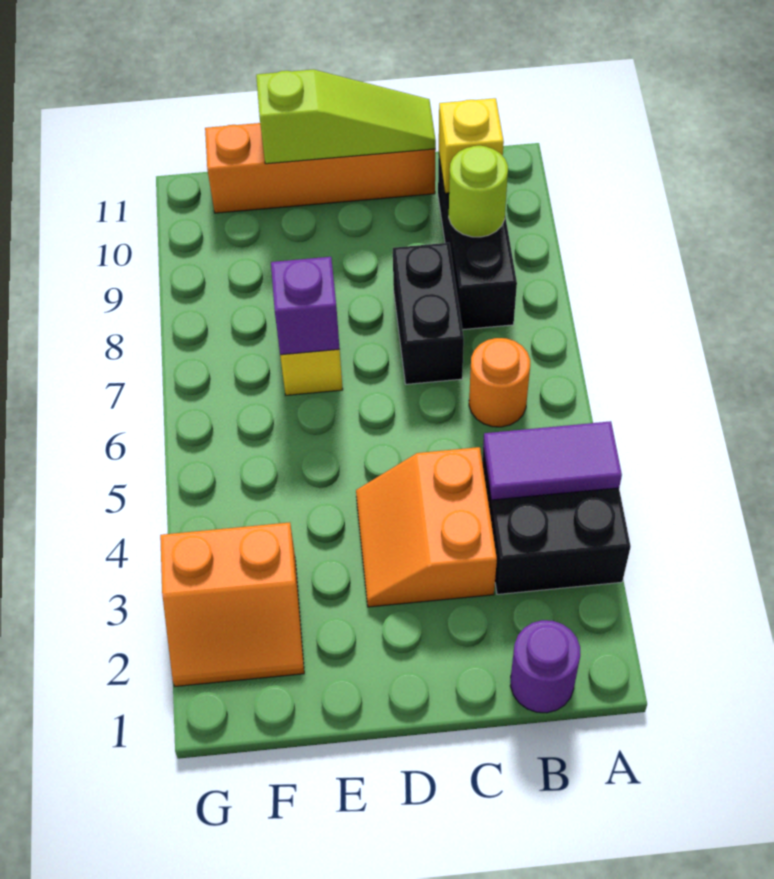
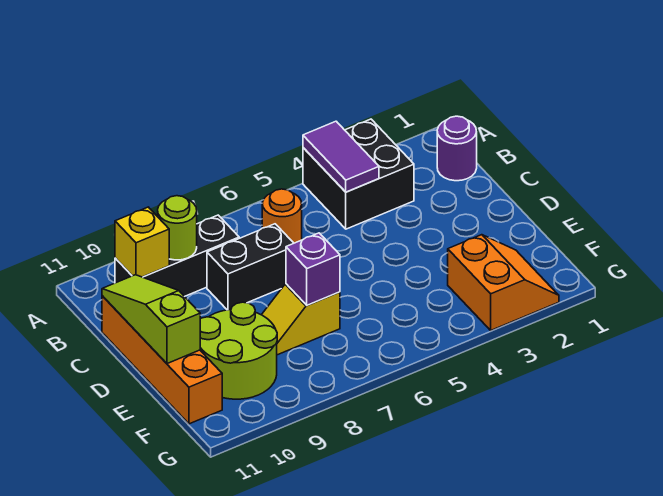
orange 2x2 slope [356,447,497,607] -> none
none -> lime 2x2 round brick [200,302,277,399]

